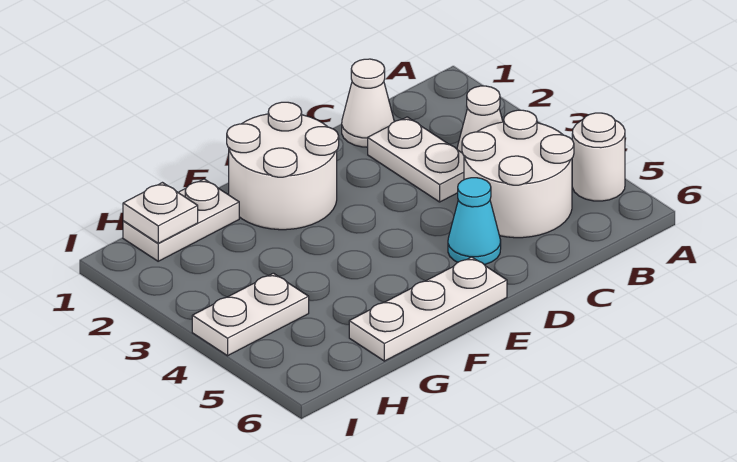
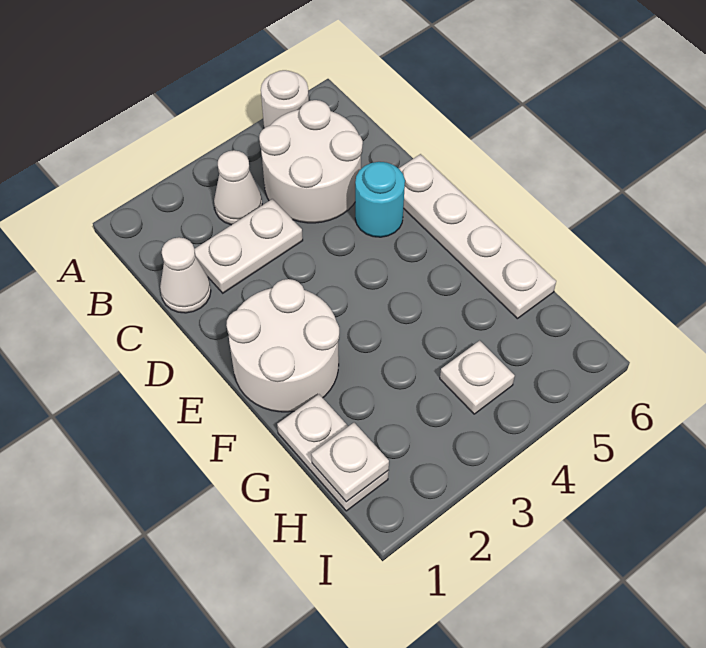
cyan 1x1 cone [448,178,501,265] -> cyan 1x1 round brick [355,162,405,237]
white 1x3 plate [349,257,507,361] -> white 1x4 plate [399,154,556,319]
white 1x2 plate [192,273,309,356] -> white 1x1 plate [440,340,515,414]

